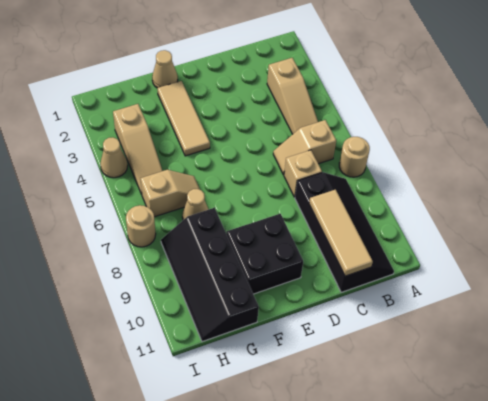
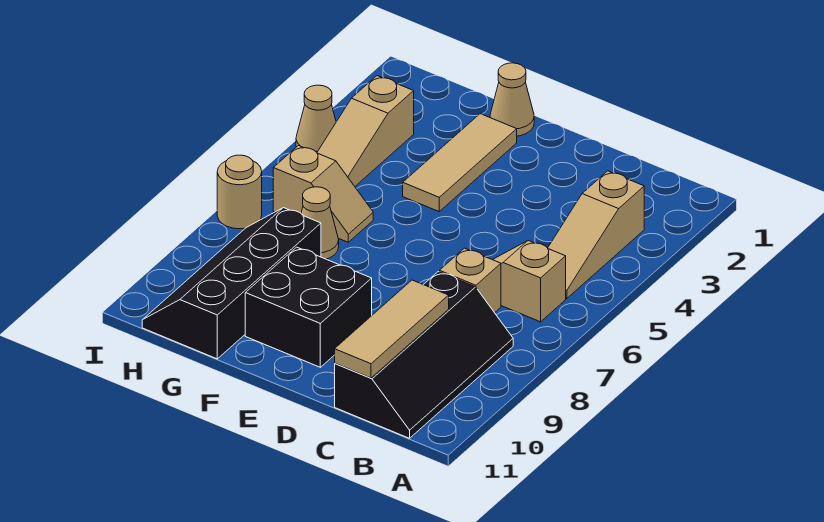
tan 1x1 round brick [339,137,370,177] -> none

